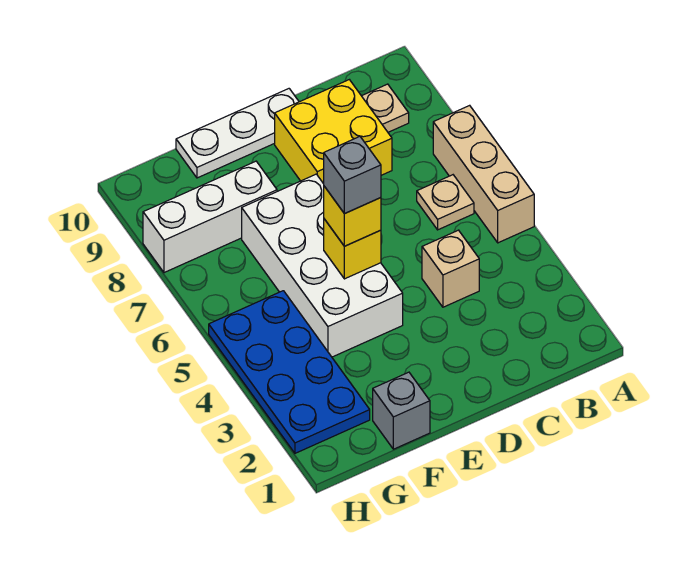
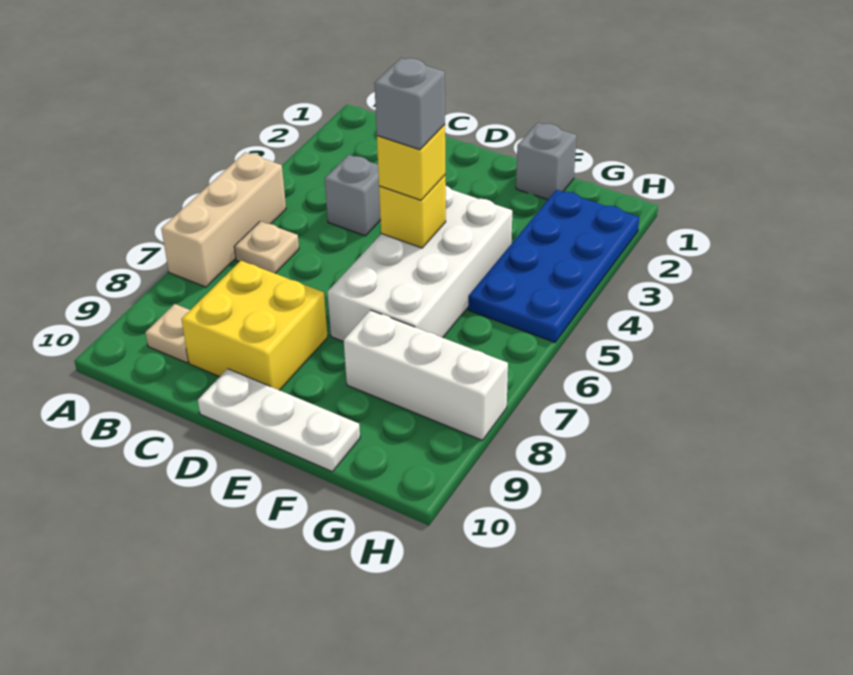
tan 1x1 brick [422,230,479,307] -> grey 1x1 brick [325,155,381,236]

